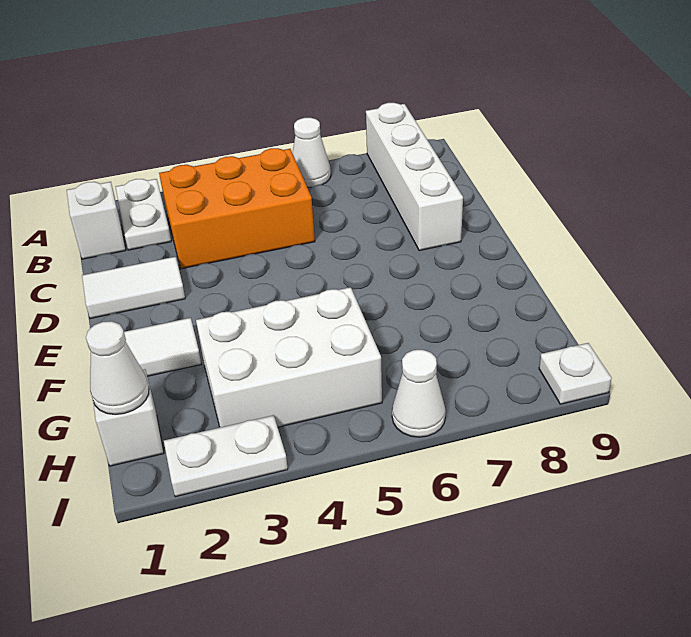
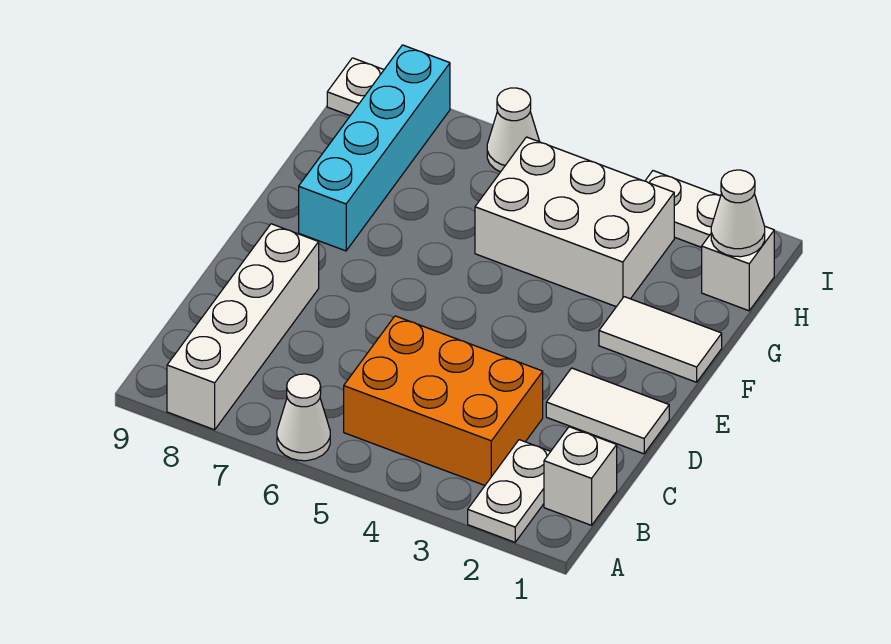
none -> cyan 1x4 brick [299,45,450,251]

